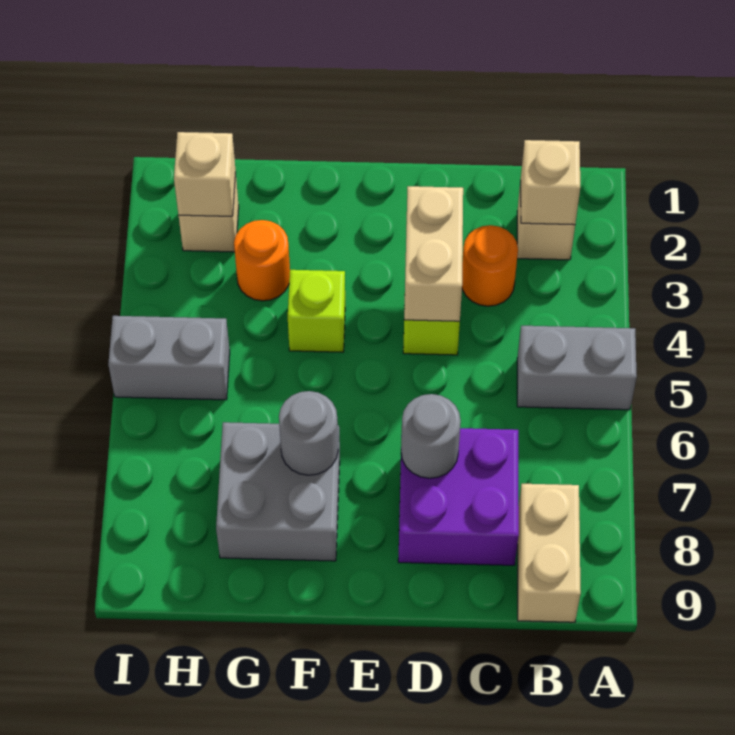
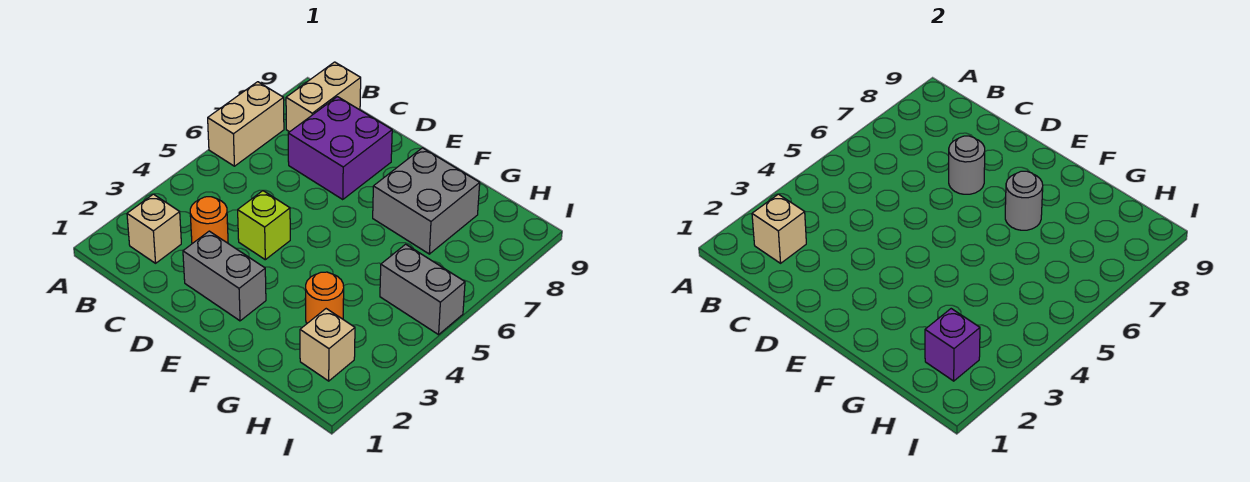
grey 1x2 brick [517,326,637,410] -> grey 1x2 brick moved to [183,231,266,321]
tan 1x2 brick [404,186,463,322] -> tan 1x2 brick moved to [208,82,284,166]
lime 1x1 brick [288,270,345,352] -> none
tan 1x1 brick [174,132,236,216] -> purple 1x1 brick [925,309,980,381]

